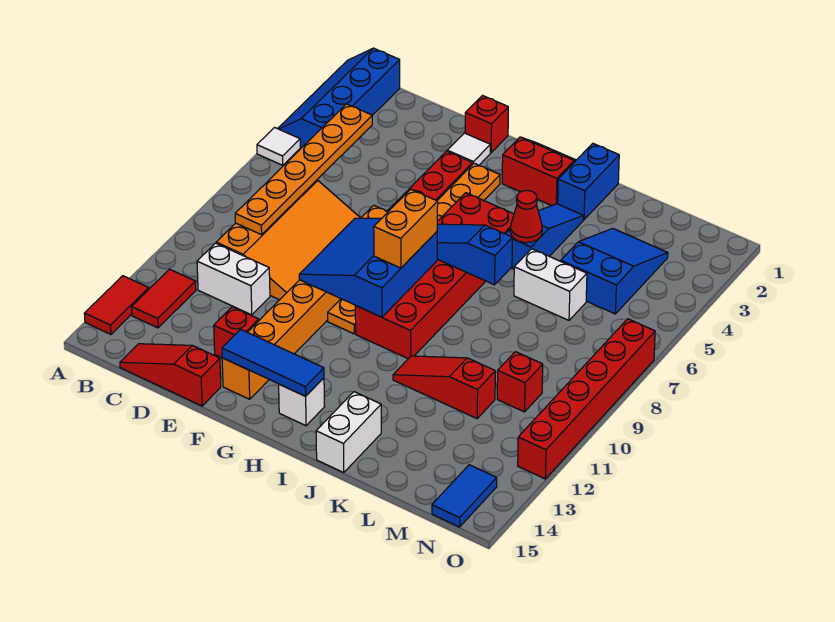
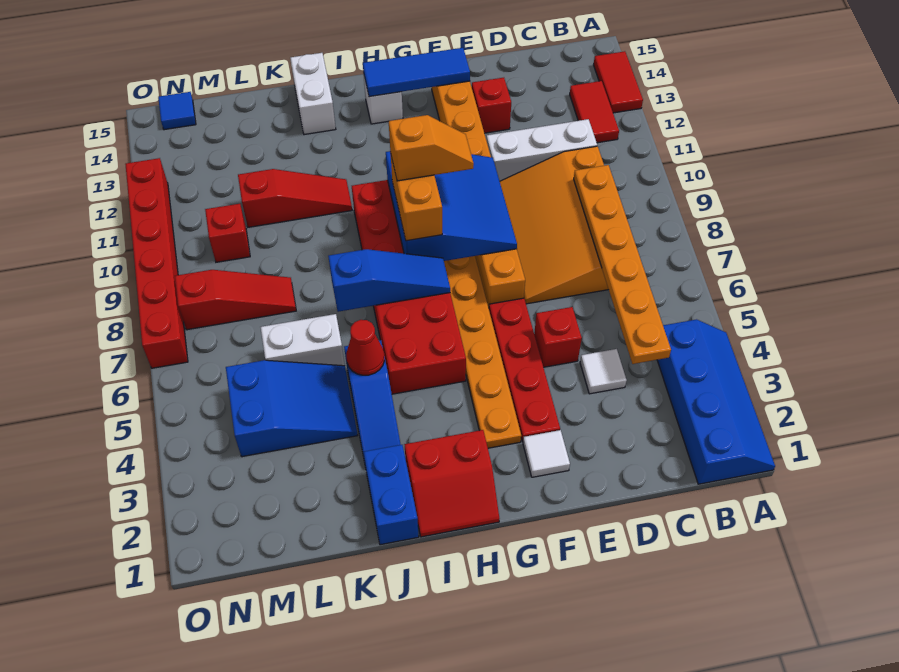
white 1x1 tile [257,128,300,165] -> white 1x1 tile moved to [580,349,627,394]
white 1x2 brick [197,243,270,315] -> white 1x3 brick [486,119,597,181]
red 1x3 slope [120,344,221,406] -> red 1x3 slope moved to [175,270,296,330]
red 1x1 brick [465,96,508,153] -> red 1x1 brick moved to [534,307,582,367]
none -> orange 1x2 slope [389,115,474,181]
blue 2x3 slope [561,228,668,314] -> blue 2x3 slope turned to [226,360,358,457]
blue 1x2 tile [432,465,497,527] -> blue 1x1 tile [158,92,196,130]

